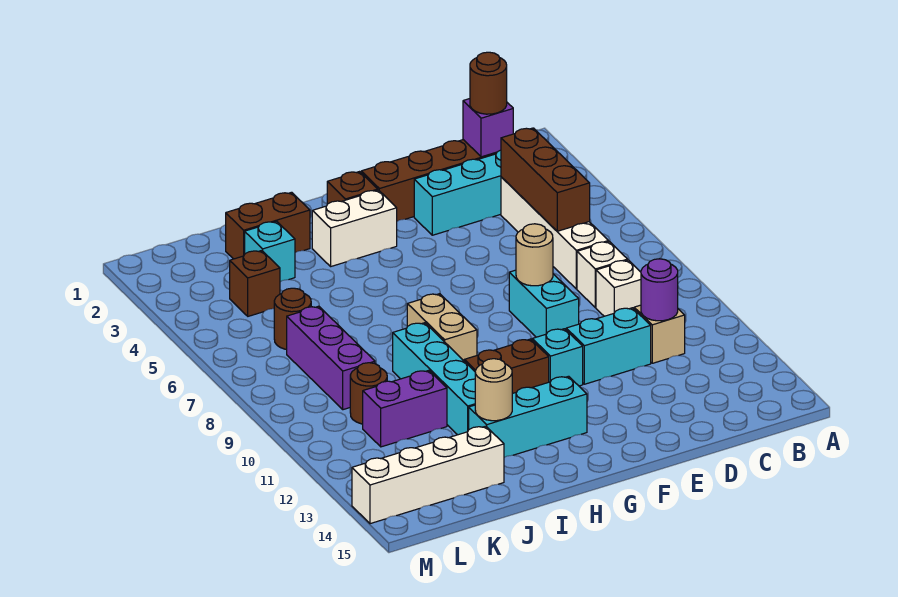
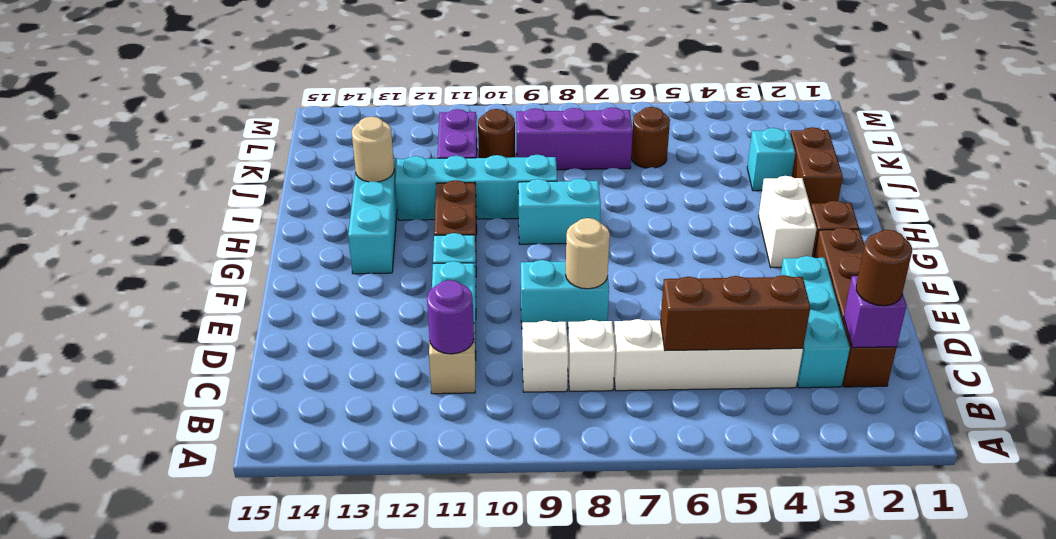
tan 1x2 brick [407,294,477,360] -> cyan 1x2 brick [518,179,601,244]
white 1x4 brick [352,426,504,524] -> none
brown 1x1 brick [230,251,280,316] -> none

